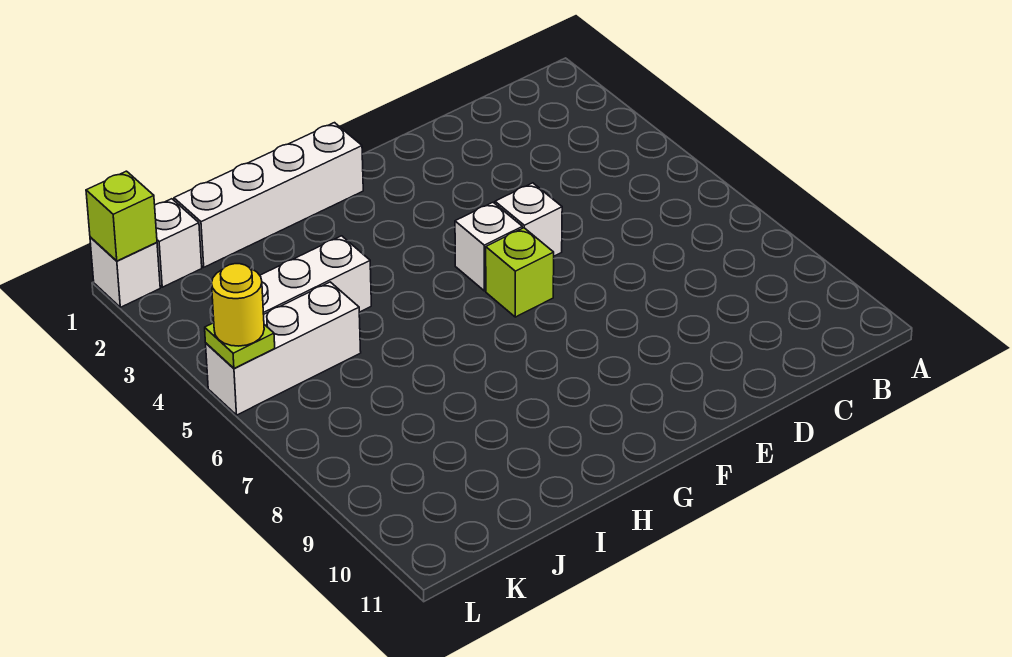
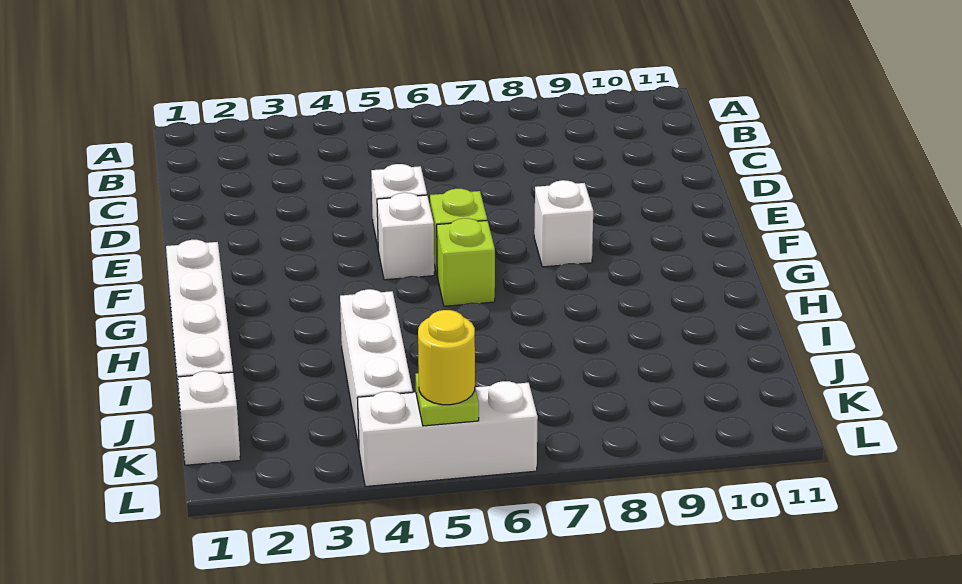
white 1x3 brick [206,282,361,415] -> white 1x3 brick turned to [357,381,538,487]
white 1x1 brick [90,237,160,307] -> white 1x1 brick moved to [534,180,593,267]
lime 1x1 brick [86,171,157,261] -> lime 1x1 brick moved to [437,218,495,306]

